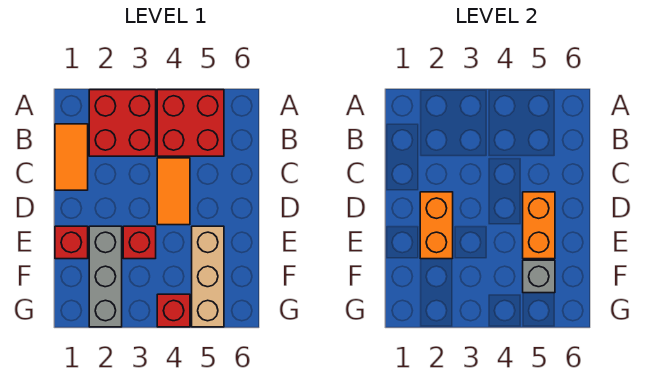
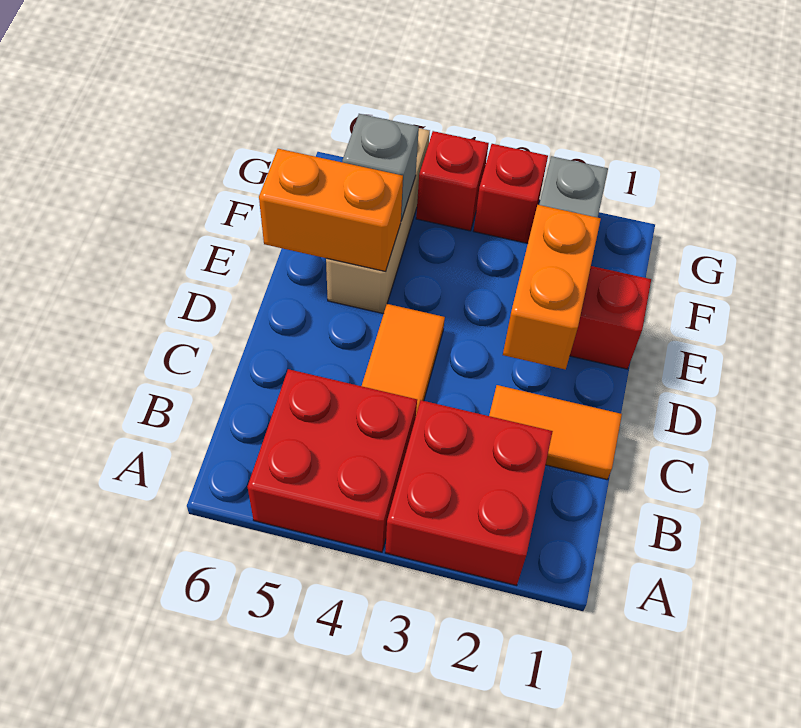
orange 1x2 tile [55,124,88,190] -> orange 1x2 tile turned to [489,385,622,479]
orange 1x2 brick [523,192,555,259] -> orange 1x2 brick turned to [259,149,403,271]
red 1x1 brick [123,226,156,259] -> red 1x1 brick moved to [474,144,548,243]

